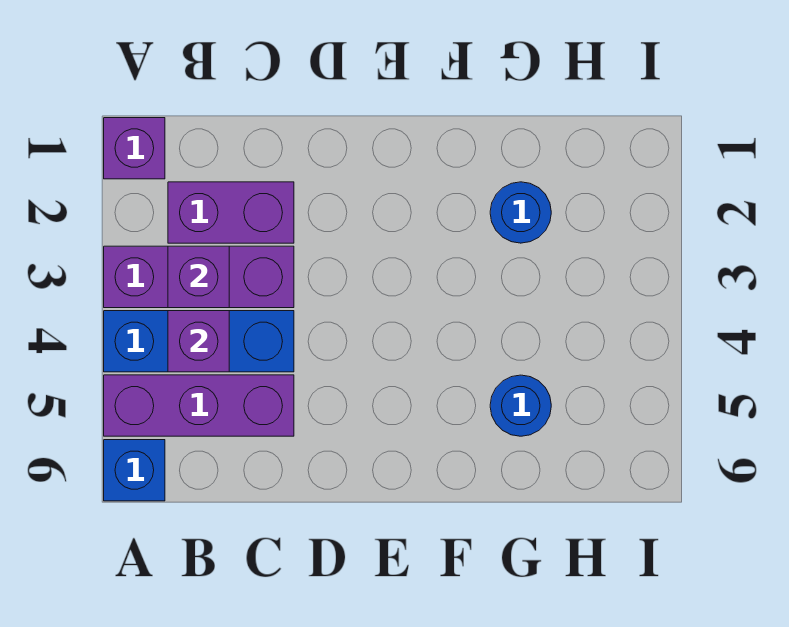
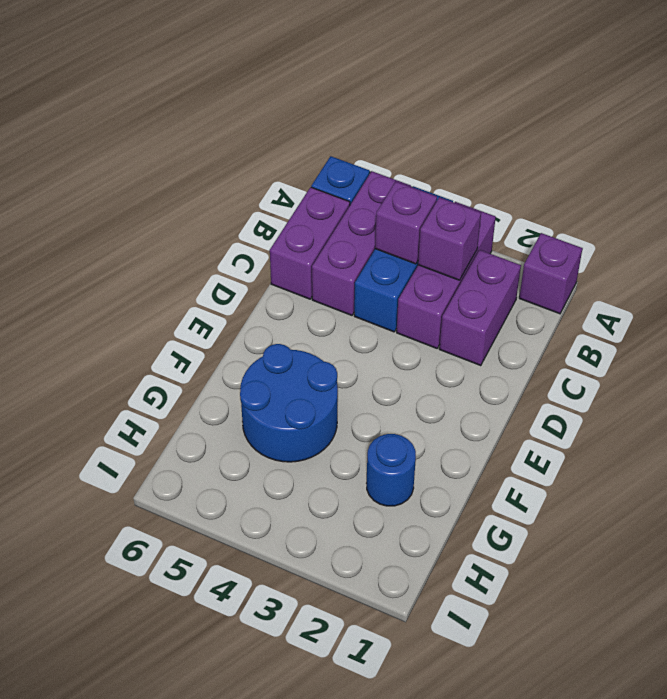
none -> purple 1x2 brick [270,187,350,299]
blue 1x1 round brick [490,375,551,436] -> blue 2x2 round brick [240,344,338,462]

